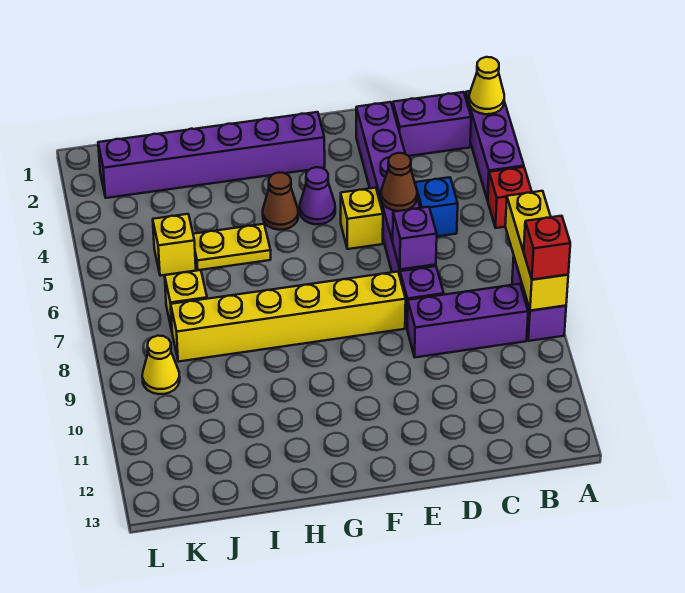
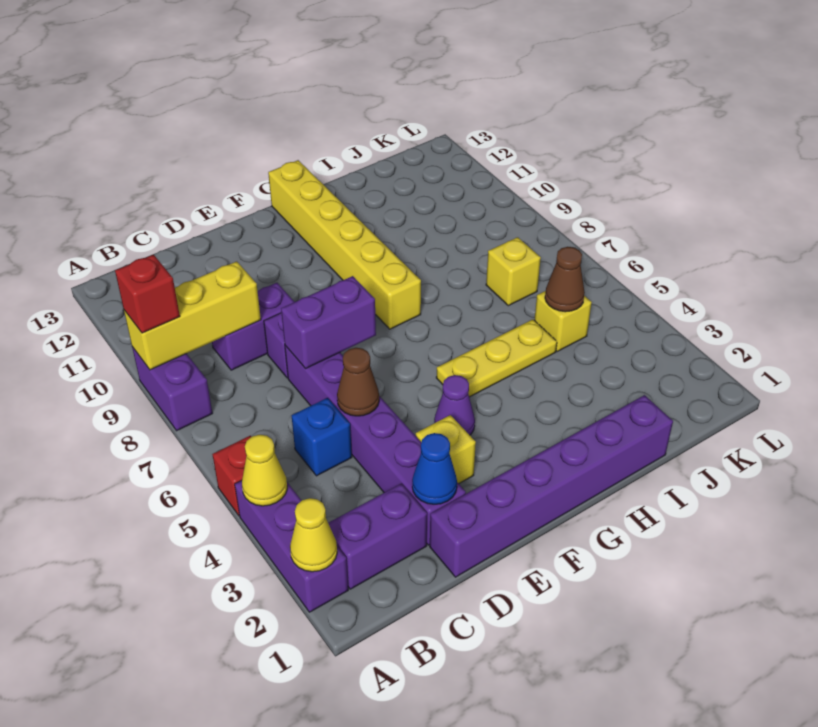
yellow 1x3 brick [505,191,568,311] -> yellow 1x3 brick turned to [124,261,261,370]
purple 1x3 brick [407,284,528,357] -> purple 1x2 brick [212,283,294,370]
none -> blue 1x1 cone [412,433,457,504]
purple 1x1 brick [393,207,437,269] -> purple 1x2 brick [281,276,376,369]
yellow 1x1 brick [341,188,383,249] -> yellow 1x1 brick moved to [416,415,476,484]
yellow 1x6 brick [171,272,406,362] -> yellow 1x6 brick turned to [268,160,421,329]
purple 1x6 brick [98,112,325,198] -> purple 1x6 brick moved to [430,395,673,577]
brown 1x1 cone [263,173,298,230] -> brown 1x1 cone moved to [545,247,585,312]
yellow 1x2 plate [193,224,271,270] -> yellow 1x3 plate [436,319,557,397]
yellow 1x1 cone [142,336,180,394] -> yellow 1x1 cone moved to [242,435,287,506]

